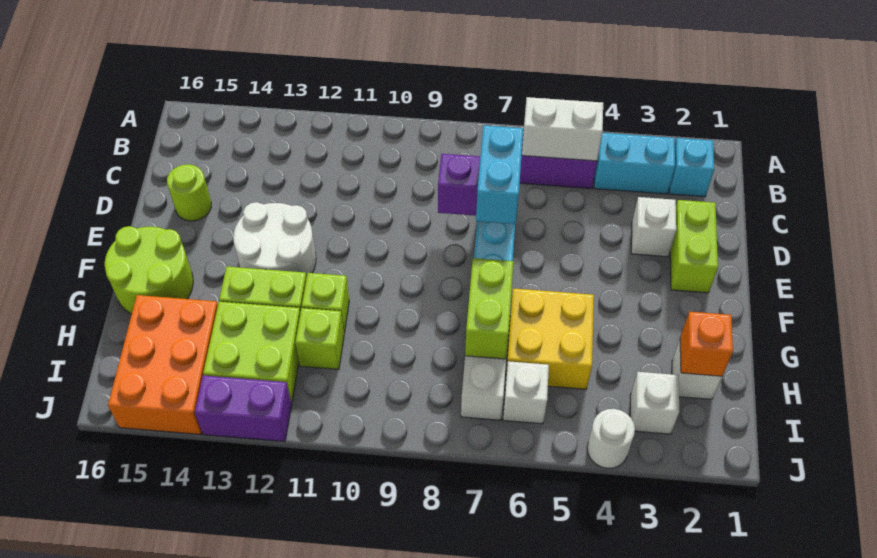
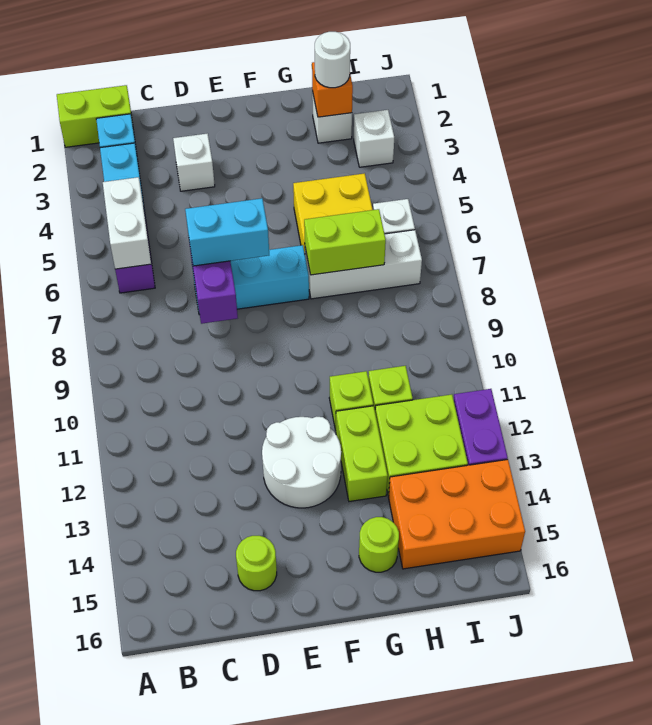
lime 1x2 brick [670,200,718,293] -> lime 1x2 brick moved to [57,85,133,147]
lime 2x2 round brick [105,226,193,314] -> lime 1x1 round brick [359,517,399,572]
white 1x1 round brick [587,409,635,468] -> white 1x1 round brick moved to [315,32,350,88]

